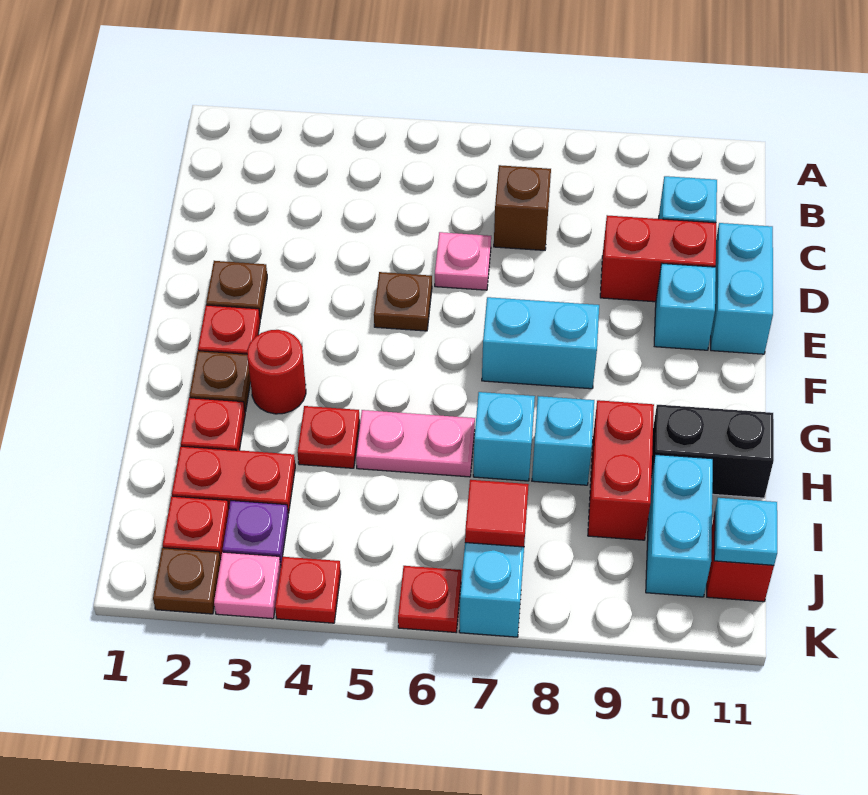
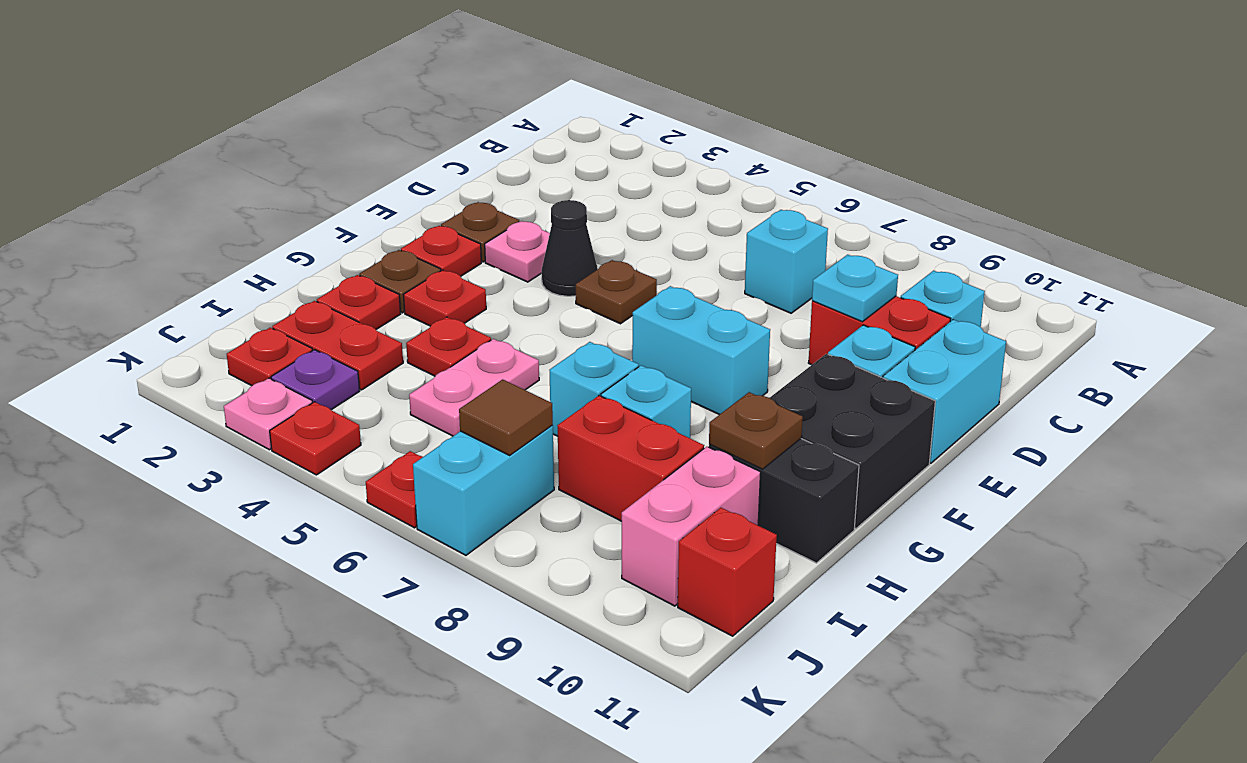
brown 1x1 brick [494,165,551,250] -> cyan 1x1 brick [745,210,828,313]
pink 1x1 plate [435,232,491,290] -> pink 1x1 plate moved to [485,221,550,282]
none -> black 1x1 cone [542,200,598,296]
none -> black 2x2 brick [769,354,935,528]
red 1x1 round brick [247,330,306,414] -> red 1x1 plate [403,270,486,326]
pink 1x2 plate [356,410,475,477] -> pink 1x2 plate turned to [409,339,539,436]
red 1x2 brick [588,400,654,540] -> red 1x2 brick turned to [557,396,704,521]
cyan 1x2 brick [646,455,713,597] -> pink 1x2 brick [622,447,761,606]
red 1x1 tile [465,480,529,547] -> brown 1x1 tile [459,379,553,455]
cyan 1x1 plate [714,498,777,565] -> cyan 1x1 plate moved to [812,255,898,322]
brown 1x1 plate [153,548,221,614] -> brown 1x1 plate moved to [709,392,803,469]

